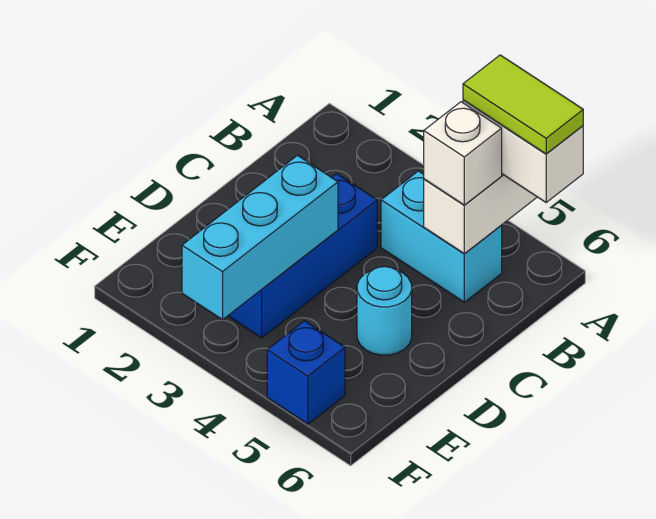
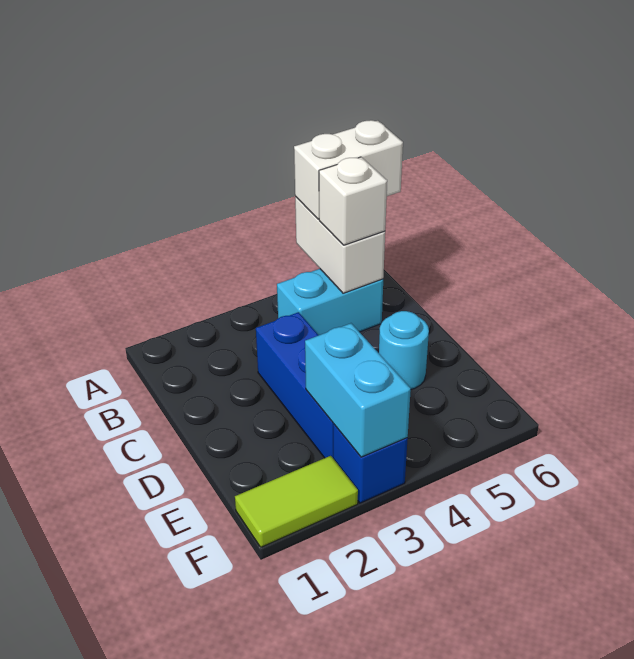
lime 1x2 tile [463,55,583,154] -> lime 1x2 tile moved to [235,456,358,547]
cyan 1x3 brick [182,155,338,320] -> cyan 1x2 brick [305,323,411,457]
blue 1x1 brick [267,321,345,424] -> blue 1x1 brick moved to [333,424,408,503]

